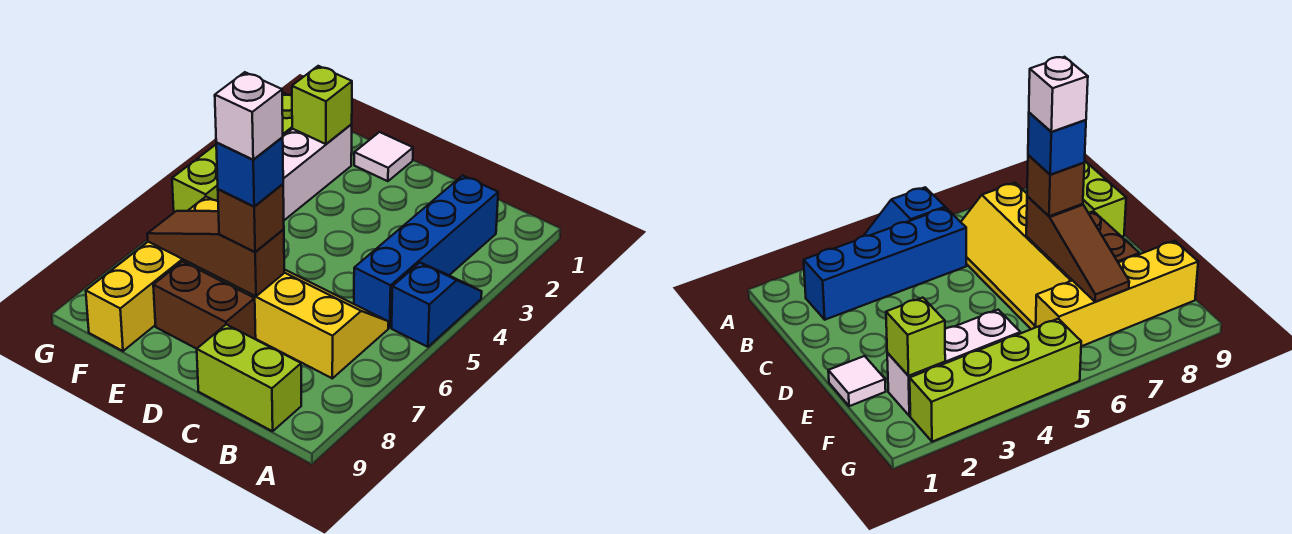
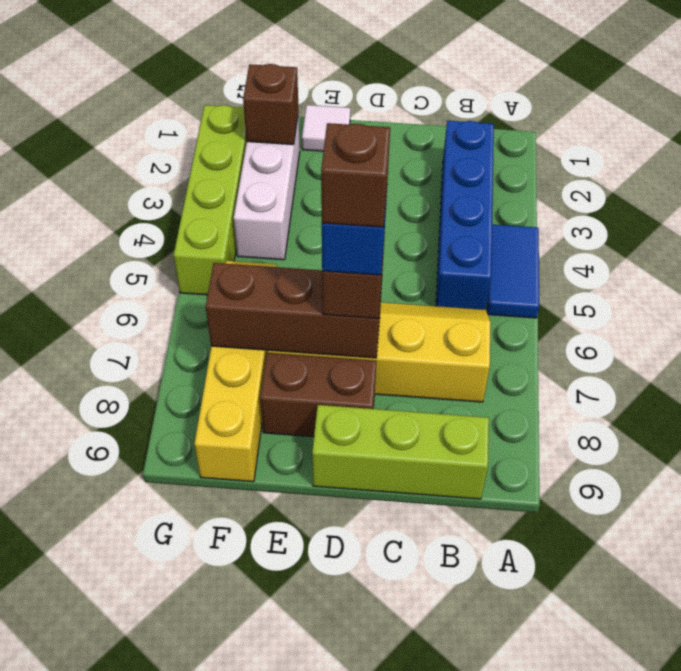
blue 1x2 slope [392,263,482,347] -> blue 1x2 tile [487,224,539,318]
lime 1x2 brick [197,324,301,431] -> lime 1x3 brick [312,405,489,499]
brown 1x3 slope [147,211,284,296] -> brown 1x3 brick [206,263,382,358]
white 1x1 brick [215,72,283,159] -> brown 1x1 brick [321,123,390,227]
lime 1x1 brick [292,66,352,144] -> brown 1x1 brick [243,64,299,145]

